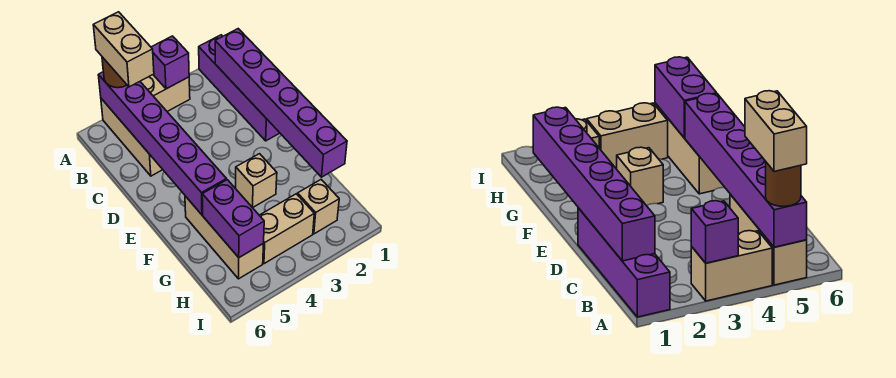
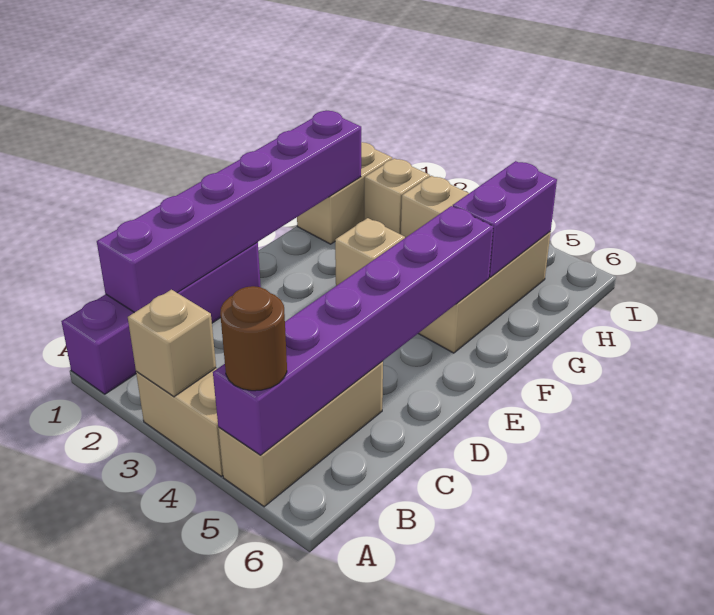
purple 1x1 brick [151,36,189,89] -> tan 1x1 brick [128,290,216,397]
tan 1x2 brick [93,12,154,87] -> tan 1x2 brick moved to [297,142,392,244]

